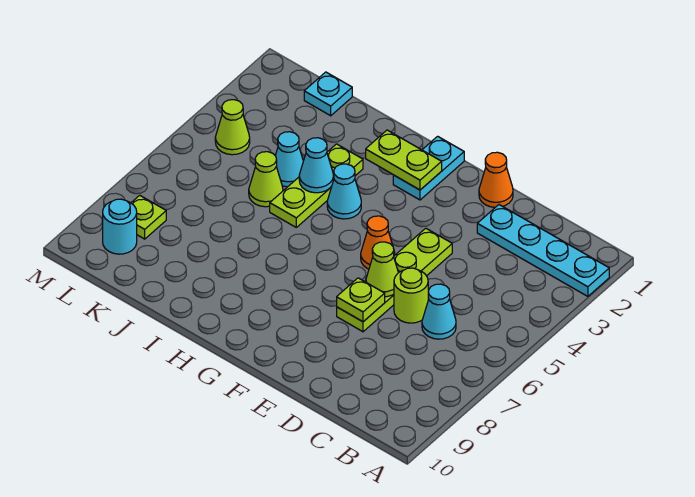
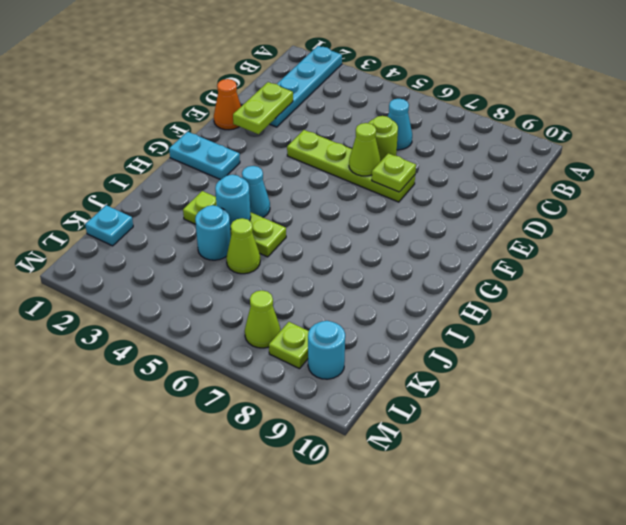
orange 1x1 cone [361,216,395,269] -> none
lime 1x2 plate [366,130,442,190] -> lime 1x2 plate moved to [233,82,293,134]
cyan 1x1 cone [299,138,334,193] -> cyan 1x1 round brick [215,175,251,229]
cyan 1x1 cone [275,132,303,187] -> cyan 1x1 round brick [195,205,231,260]
lime 1x1 cone [215,100,250,155] -> lime 1x1 cone moved to [245,291,280,348]

